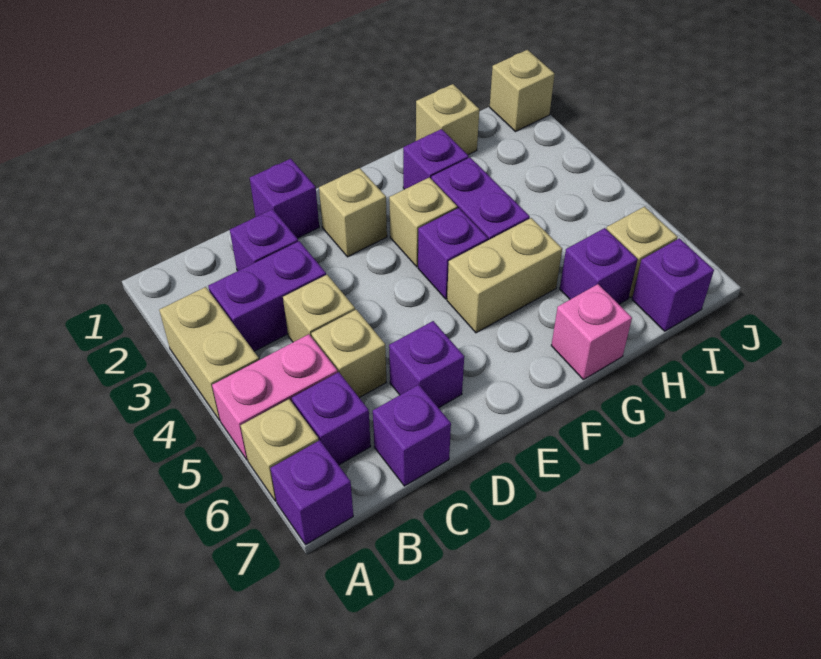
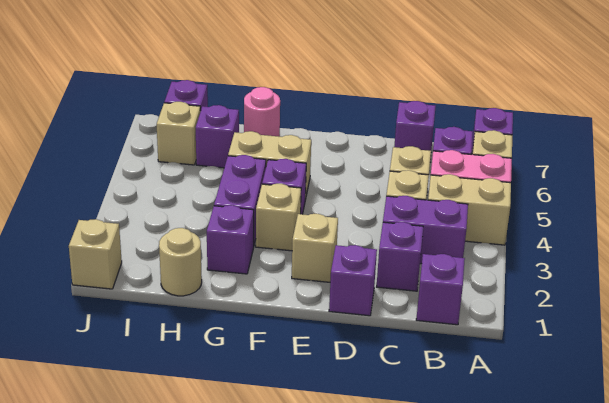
tan 1x2 brick [159,287,259,420] -> tan 1x2 brick turned to [428,174,511,245]
purple 1x1 brick [389,321,464,408] -> purple 1x1 brick moved to [416,254,465,325]
pink 1x1 brick [551,284,632,380] -> pink 1x1 round brick [244,87,280,137]
tan 1x1 brick [416,84,479,155] -> tan 1x1 round brick [159,228,202,296]

